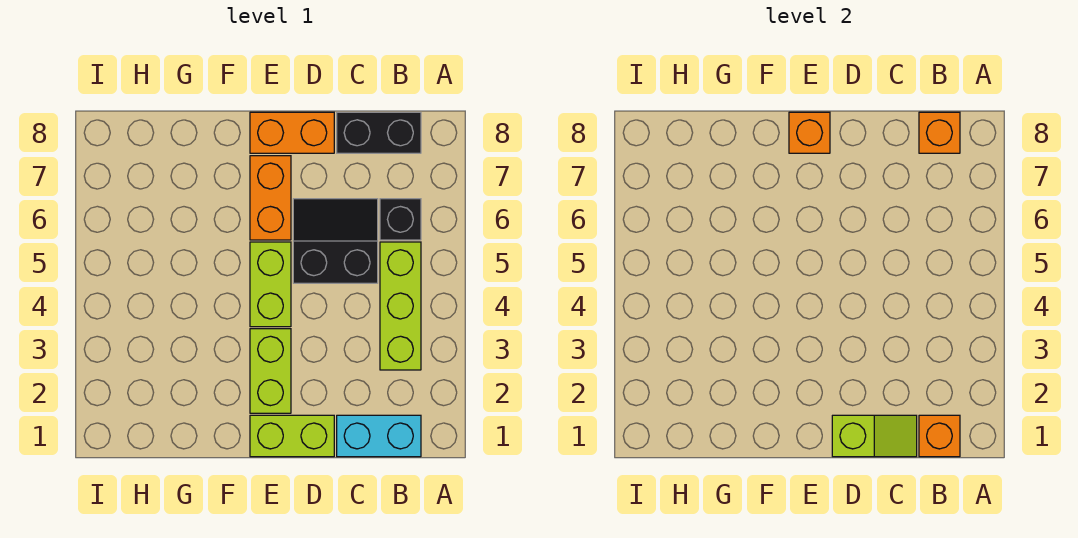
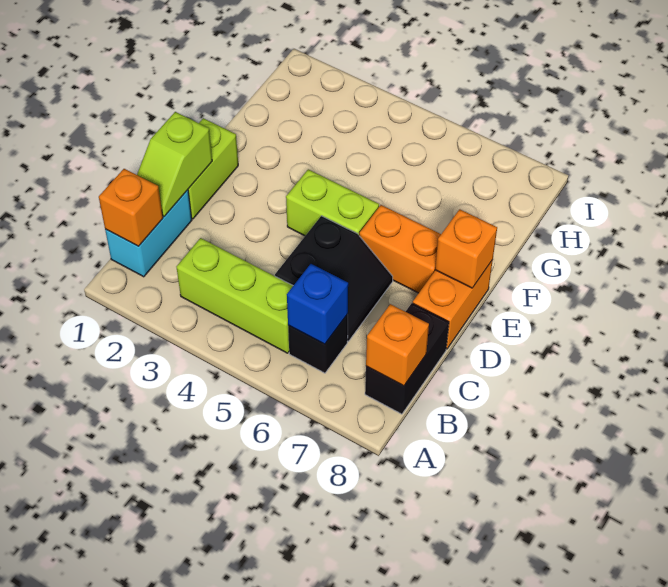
none -> blue 1x1 brick [287,264,348,344]
lime 1x2 brick [250,329,291,413] -> none

